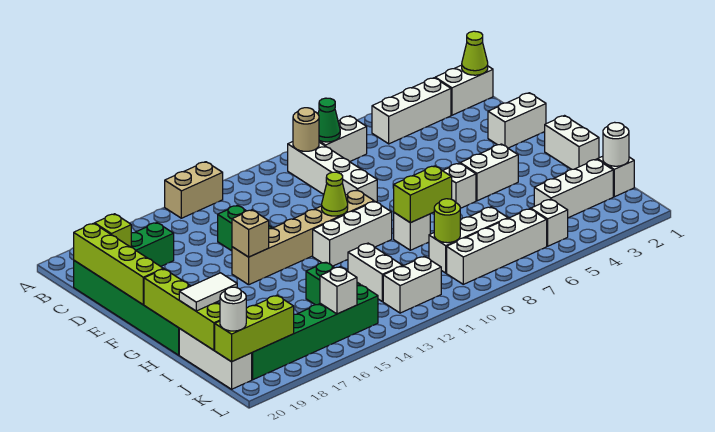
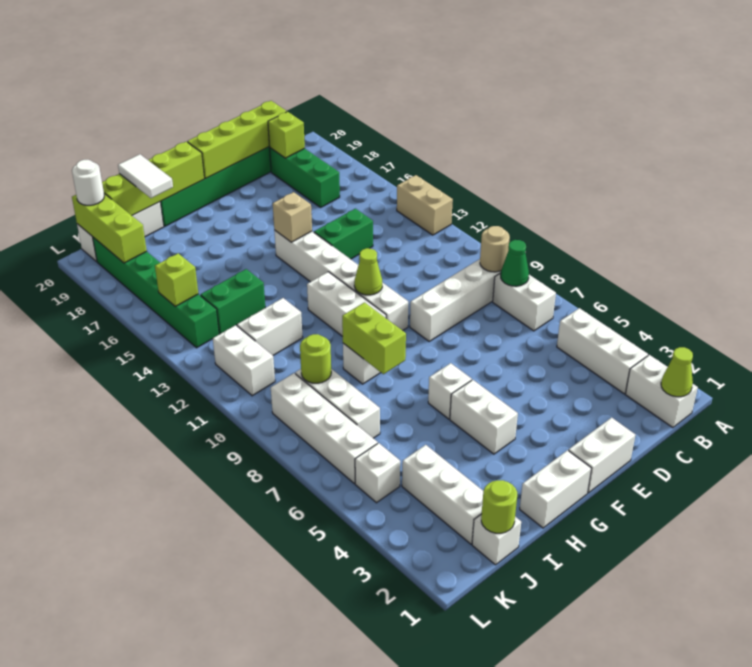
white 1x2 brick [488,93,546,148] -> white 1x2 brick turned to [568,418,635,493]
tan 1x6 brick [232,190,374,285] -> white 1x6 brick [274,230,408,331]
white 1x1 round brick [603,122,629,166] -> lime 1x1 round brick [481,480,517,533]
white 1x1 brick [320,267,357,314] -> lime 1x1 brick [155,253,198,306]

